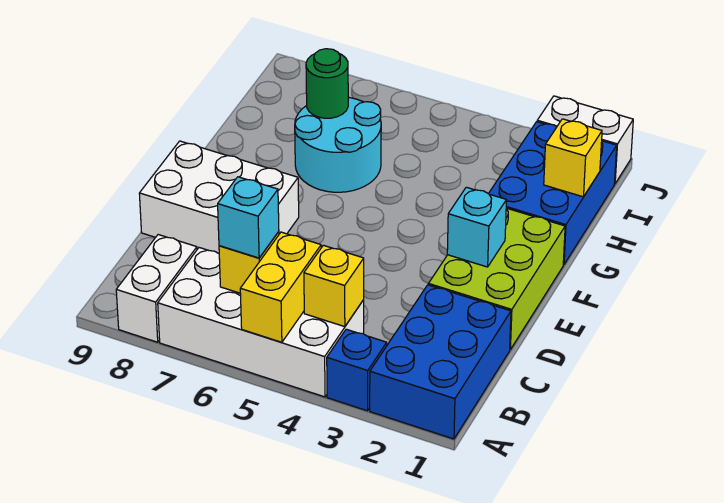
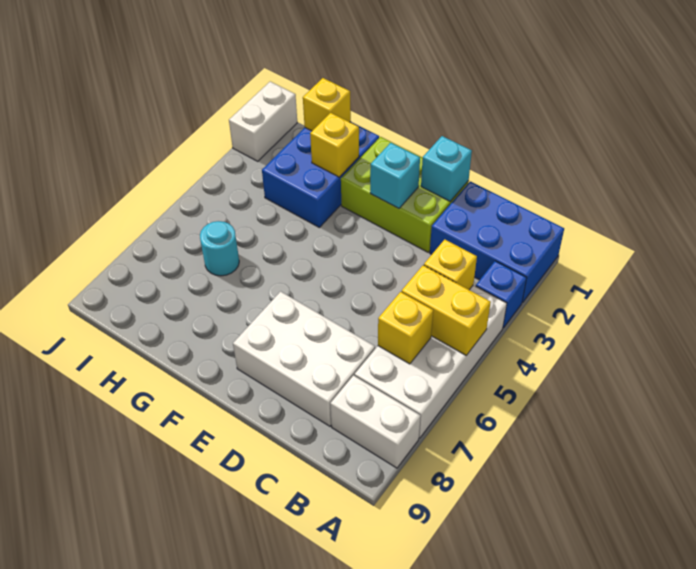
cyan 1x1 brick [218,177,279,258] -> cyan 1x1 brick moved to [421,136,472,201]
white 2x3 brick [139,141,299,253] -> white 2x3 brick turned to [233,291,375,426]
blue 2x3 brick [489,122,617,265] -> blue 2x3 brick turned to [262,122,379,227]
none -> yellow 1x1 brick [310,113,359,177]
cyan 2x2 round brick [295,97,381,192] -> cyan 1x1 round brick [200,221,239,276]
green 1x1 round brick [306,49,348,118] -> none

